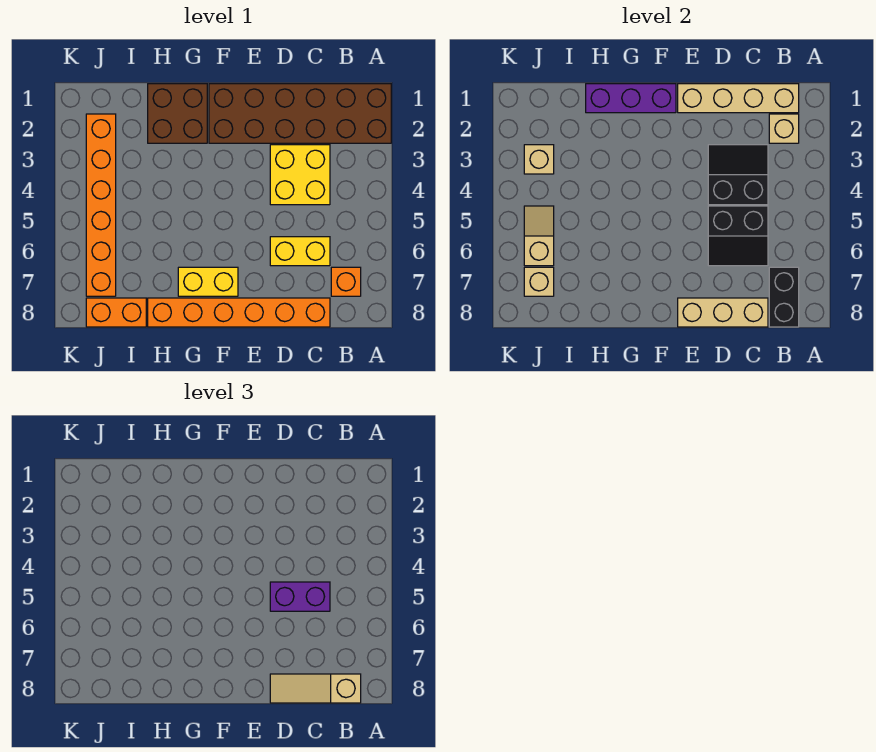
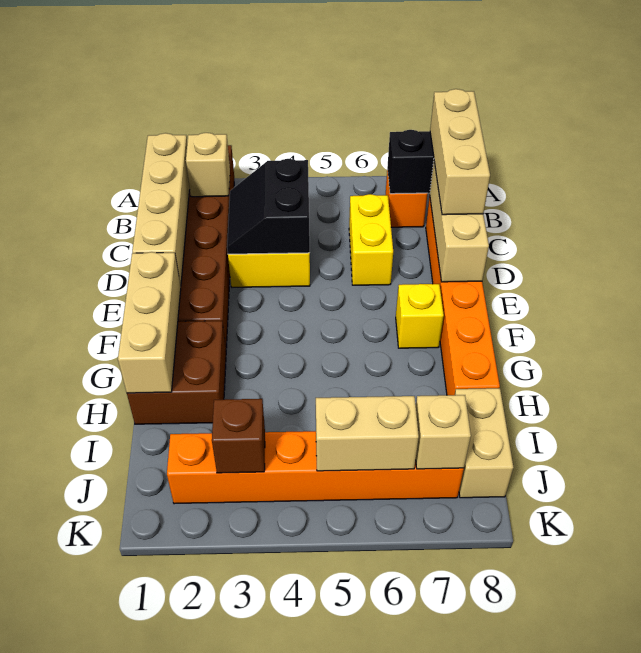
tan 1x3 slope [270,674,361,703] -> tan 1x3 brick [430,89,490,215]
black 2x2 slope [708,206,768,266] -> none
purple 1x2 brick [270,582,330,611] -> none
purple 1x3 brick [586,84,676,113] -> tan 1x3 brick [118,252,181,393]
yellow 1x2 brick [178,267,238,296] -> yellow 1x1 brick [396,284,444,348]
orange 1x2 brick [86,298,146,327] -> tan 1x2 brick [455,388,513,498]
tan 1x1 brick [524,145,554,174] -> brown 1x1 brick [212,399,265,473]
tan 1x2 slope [524,206,554,266] -> tan 1x2 brick [316,396,419,471]

